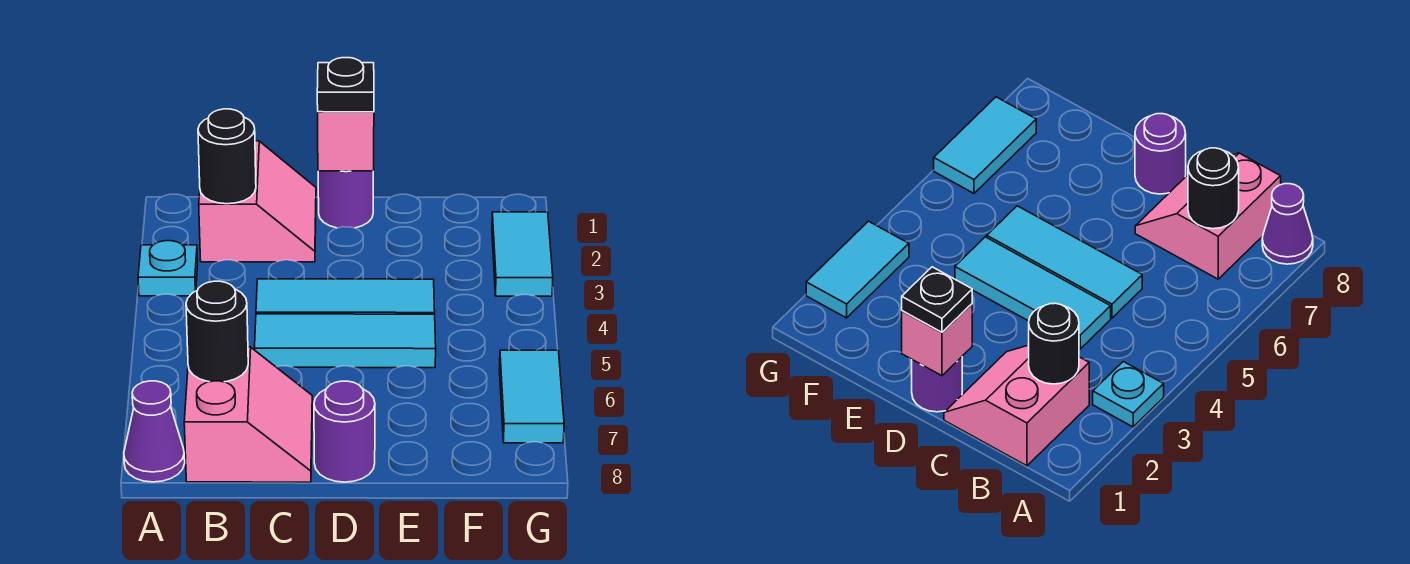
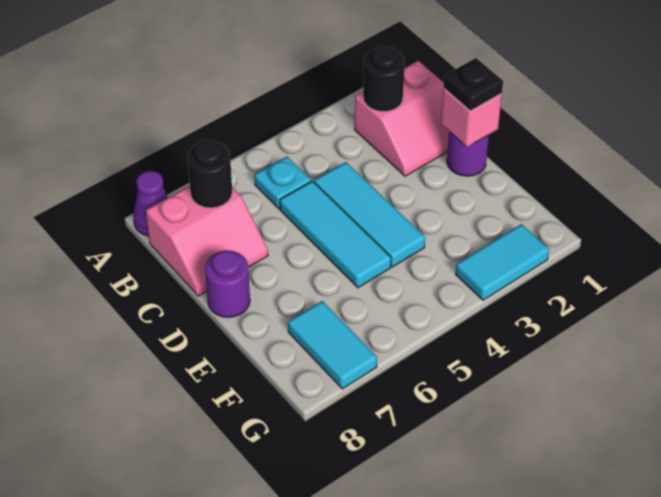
cyan 1x1 plate [138,241,198,296] -> cyan 1x1 plate moved to [255,157,311,209]
cyan 1x2 tile [499,350,564,443] -> cyan 1x2 tile turned to [288,301,377,389]

